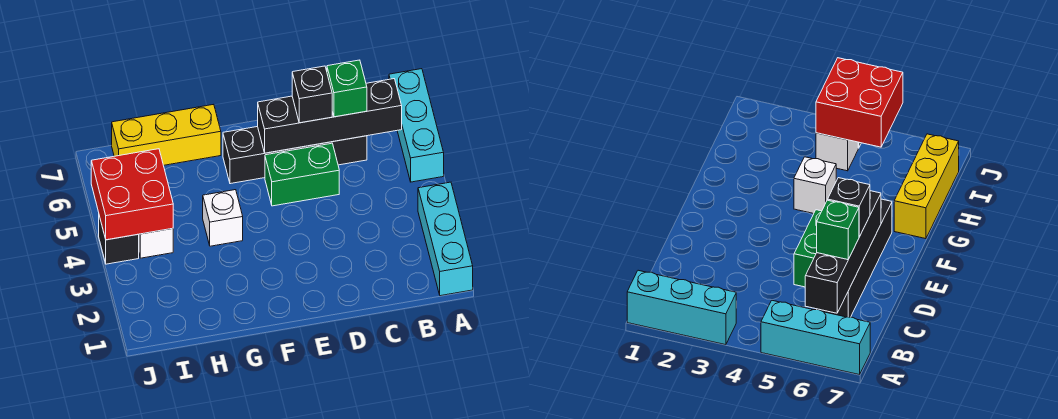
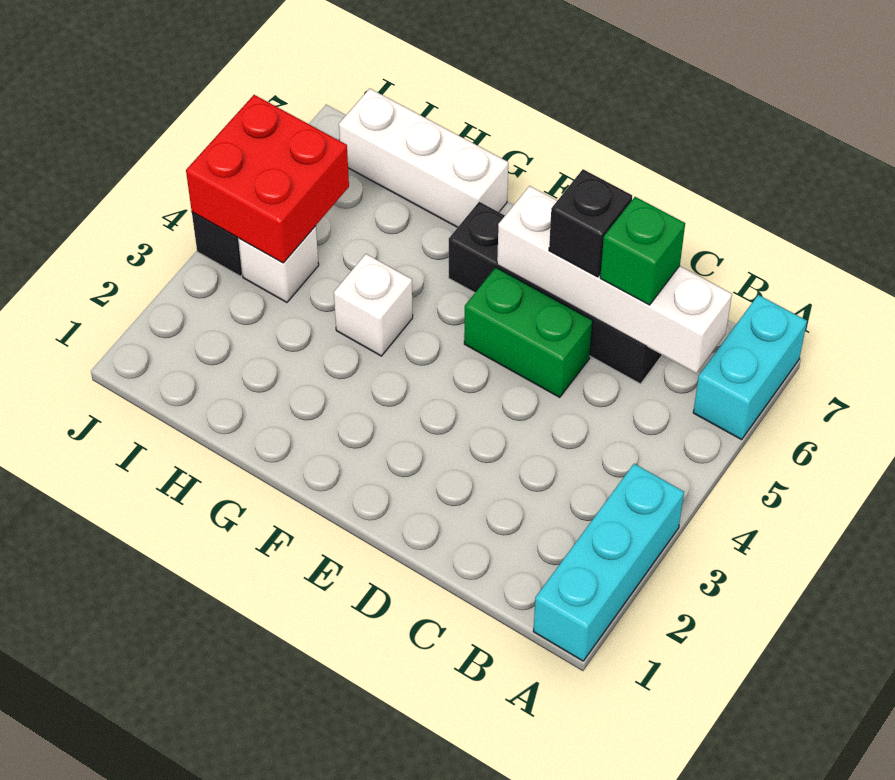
cyan 1x3 brick [389,69,444,182] -> cyan 1x2 brick [693,295,807,440]
black 1x4 brick [258,79,402,153] -> white 1x4 brick [497,186,732,373]
yellow 1x3 brick [112,104,221,165] -> white 1x3 brick [339,89,508,227]

